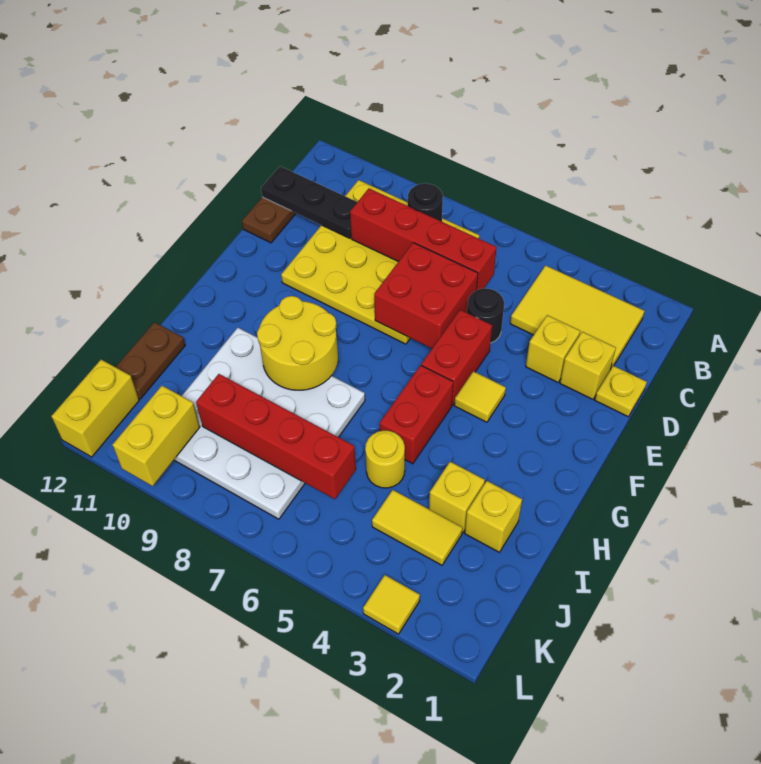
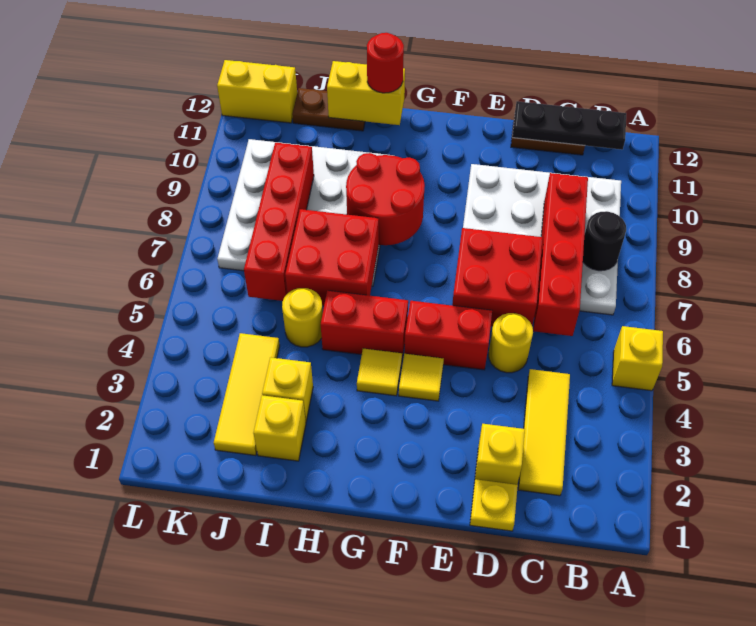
yellow 2x3 tile [510,265,644,370] -> yellow 1x3 tile [518,369,570,496]
yellow 4x4 plate [281,180,479,344] -> white 4x4 plate [463,164,621,315]
black 1x3 plate [261,166,357,238] -> black 1x3 plate turned to [512,101,626,150]
yellow 1x1 brick [526,315,580,382] -> yellow 1x1 brick moved to [612,326,663,391]
black 1x1 round brick [467,288,504,343] -> yellow 1x1 round brick [489,313,533,373]
yellow 2x2 round brick [257,296,338,390] -> red 2x2 round brick [346,153,425,245]
none -> red 2x2 brick [285,209,379,306]
none -> red 1x1 round brick [367,33,404,93]
yellow 1x2 tile [372,490,463,565] -> yellow 1x3 tile [214,333,280,456]
yellow 1x2 brick [112,386,200,486] -> yellow 1x2 brick moved to [327,61,405,125]
yellow 1x1 tile [363,575,420,634] -> yellow 1x1 tile moved to [357,348,402,396]

